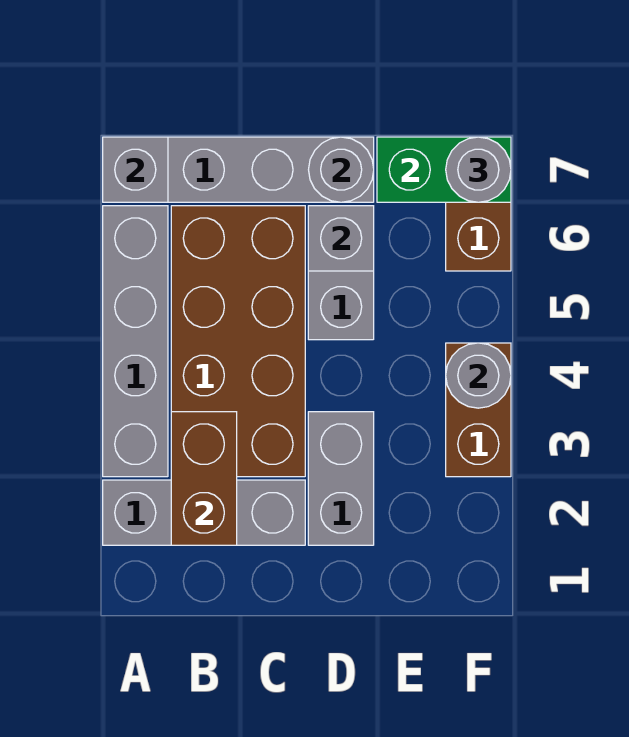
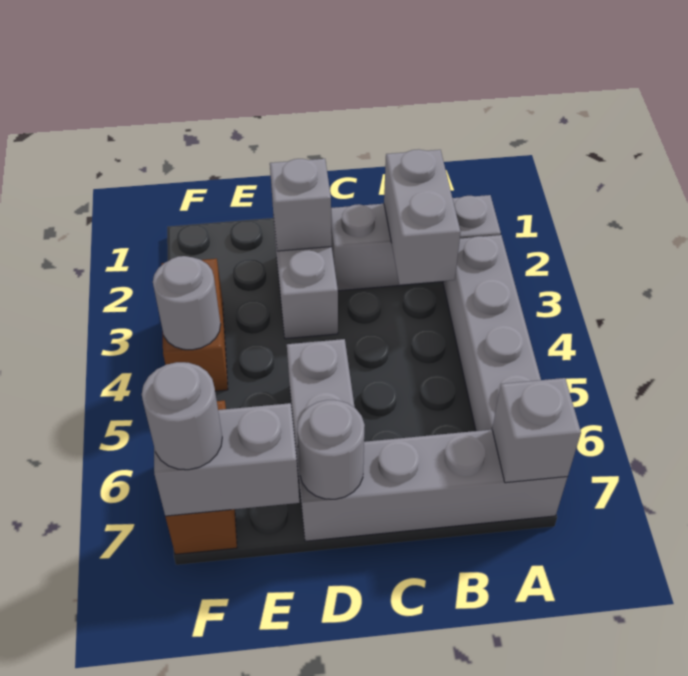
brown 1x2 brick [171,412,237,545] -> grey 1x2 brick [384,149,460,285]
brown 2x4 brick [171,206,305,477] -> none
grey 1x1 brick [308,206,374,271] -> grey 1x1 brick moved to [270,159,332,251]
green 1x2 brick [377,137,511,202] -> grey 1x2 brick [154,403,299,516]

